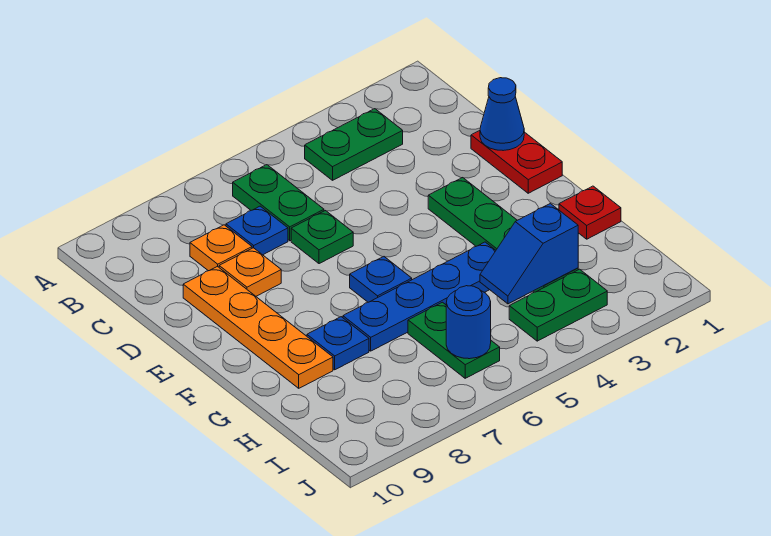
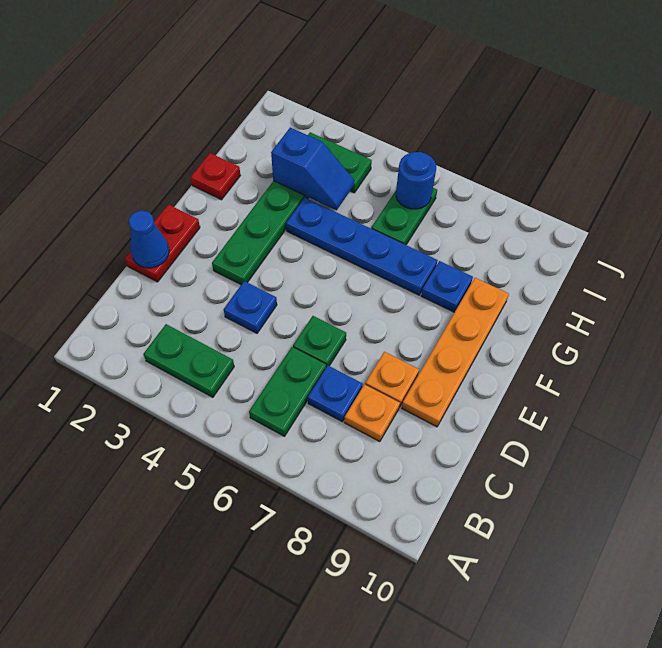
blue 1x1 plate [350,257,412,302] -> blue 1x1 plate moved to [224,281,277,333]

